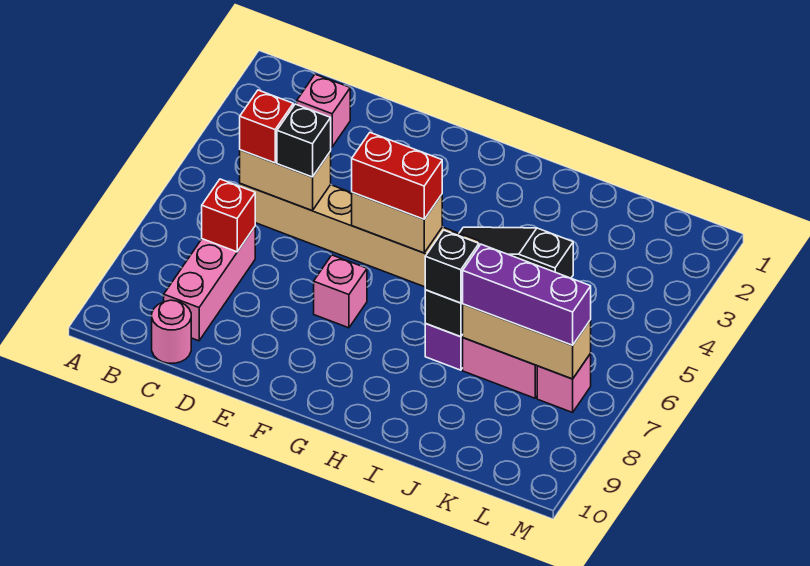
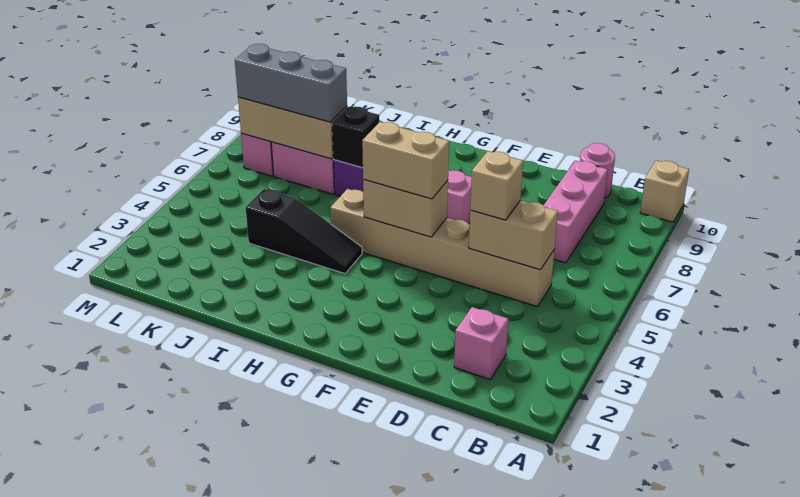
none -> tan 1x1 brick [640,161,689,222]
red 1x1 brick [240,90,293,163] -> none
red 1x1 brick [202,179,255,252] -> none
black 1x1 brick [277,104,331,177] -> tan 1x1 brick [470,151,523,220]
red 1x2 brick [352,133,442,219] -> tan 1x2 brick [362,122,449,199]
black 1x1 brick [425,230,479,303] -> none
purple 1x3 brick [463,244,591,345] -> grey 1x3 brick [235,44,347,122]

